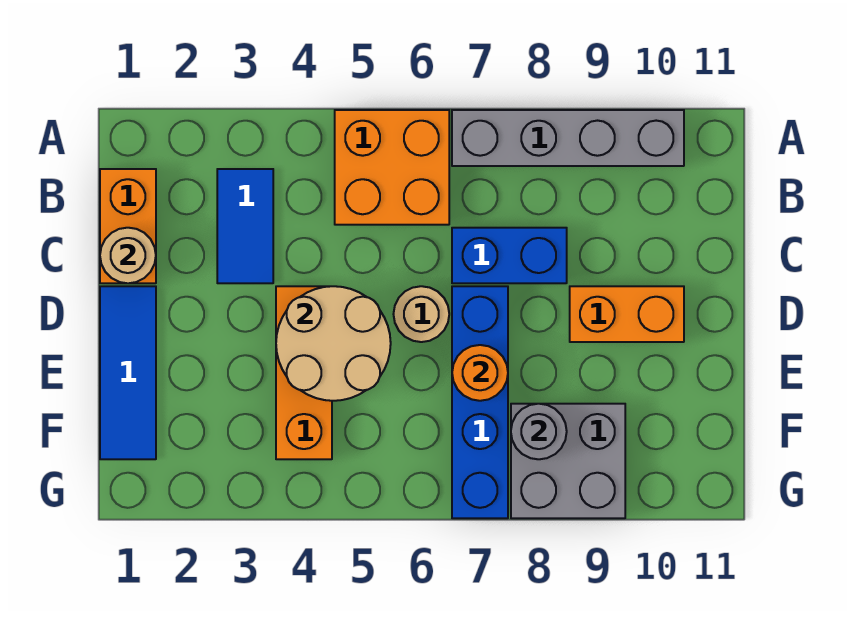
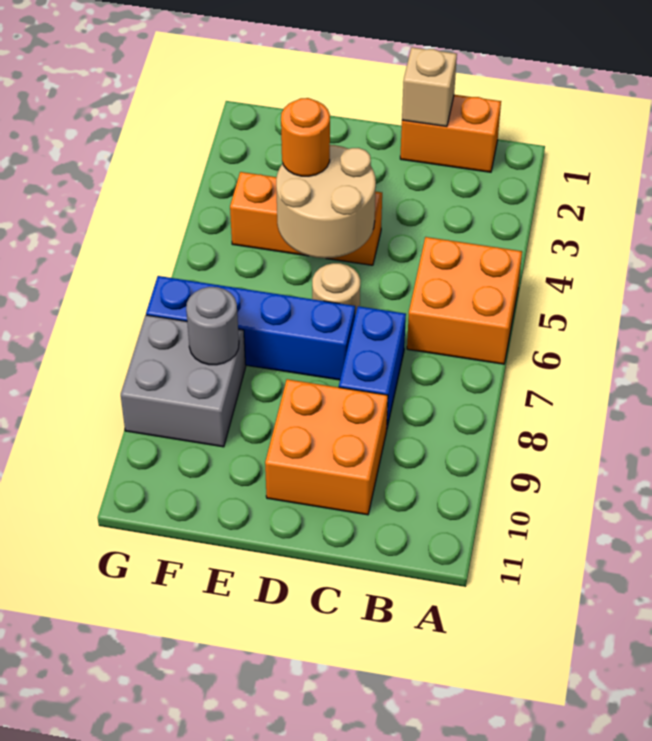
grey 1x4 brick [452,110,684,166] -> none
blue 1x2 tile [217,169,273,283] -> none
tan 1x1 round brick [100,228,156,283] -> tan 1x1 brick [402,47,457,127]
blue 1x3 tile [100,286,156,459] -> none
orange 1x2 brick [570,286,684,342] -> orange 2x2 brick [265,379,388,515]
orange 1x1 round brick [452,345,508,401] -> orange 1x1 round brick moved to [281,98,330,176]

